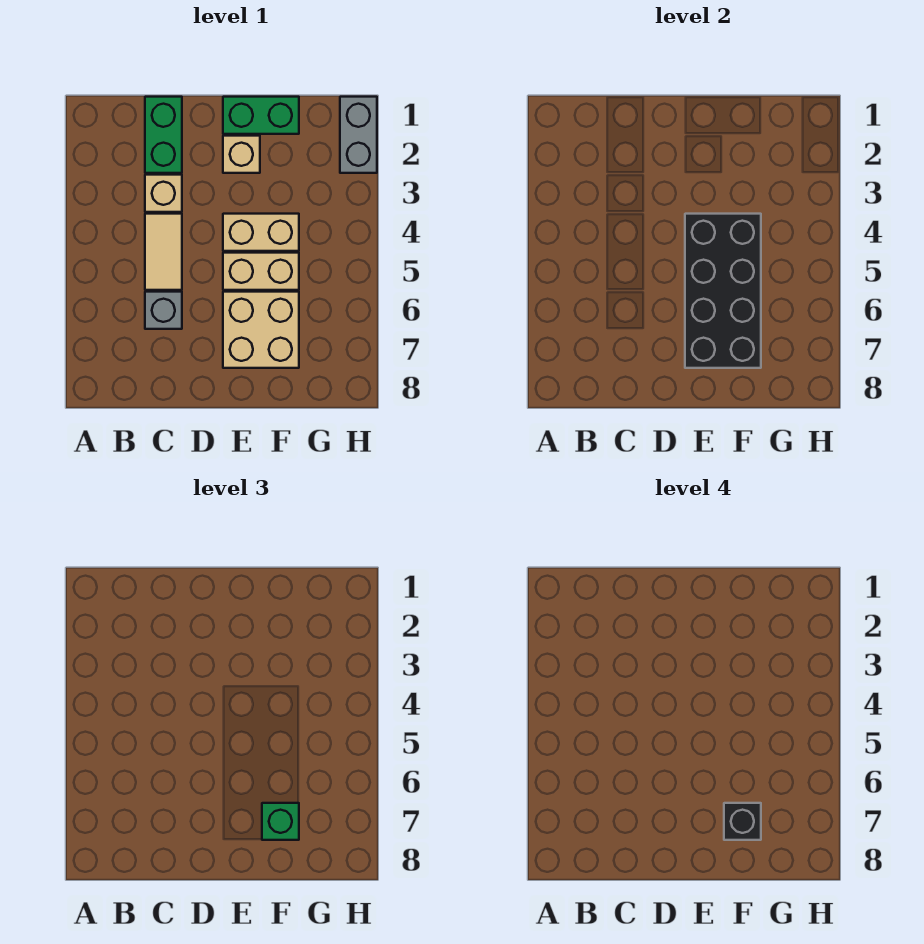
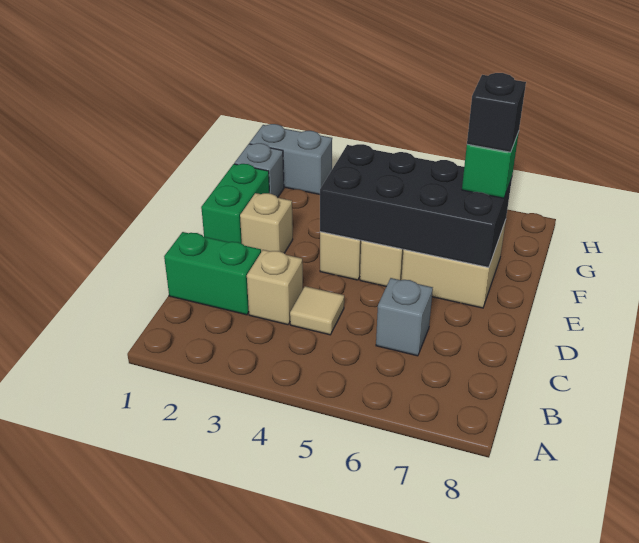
tan 1x2 tile [145,214,182,290] -> tan 1x1 tile [290,286,344,335]
none -> grey 1x1 brick [234,143,284,198]

